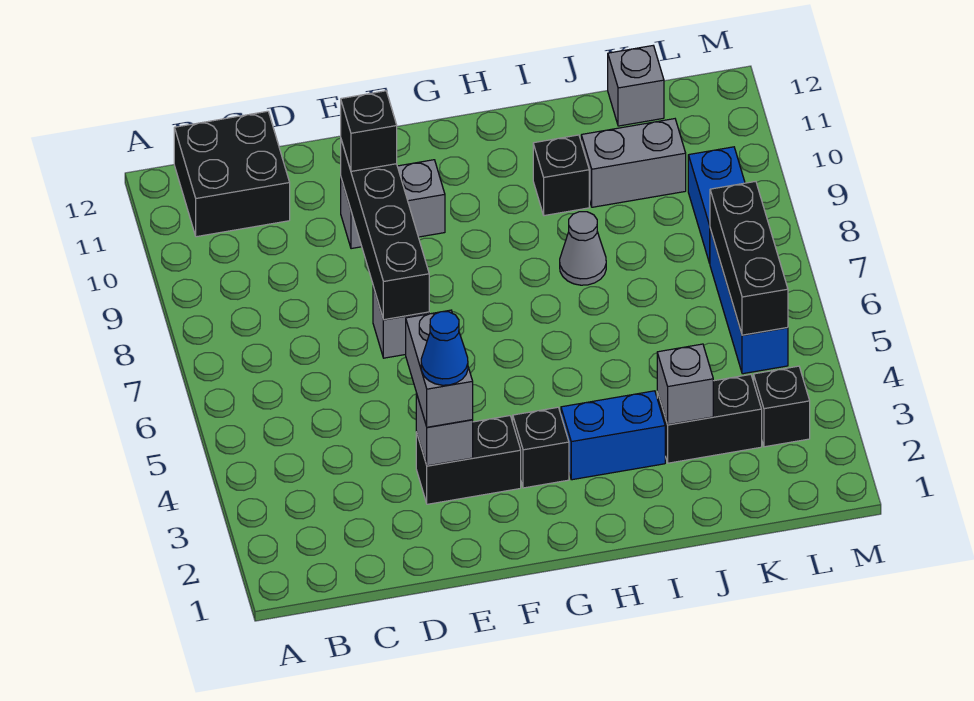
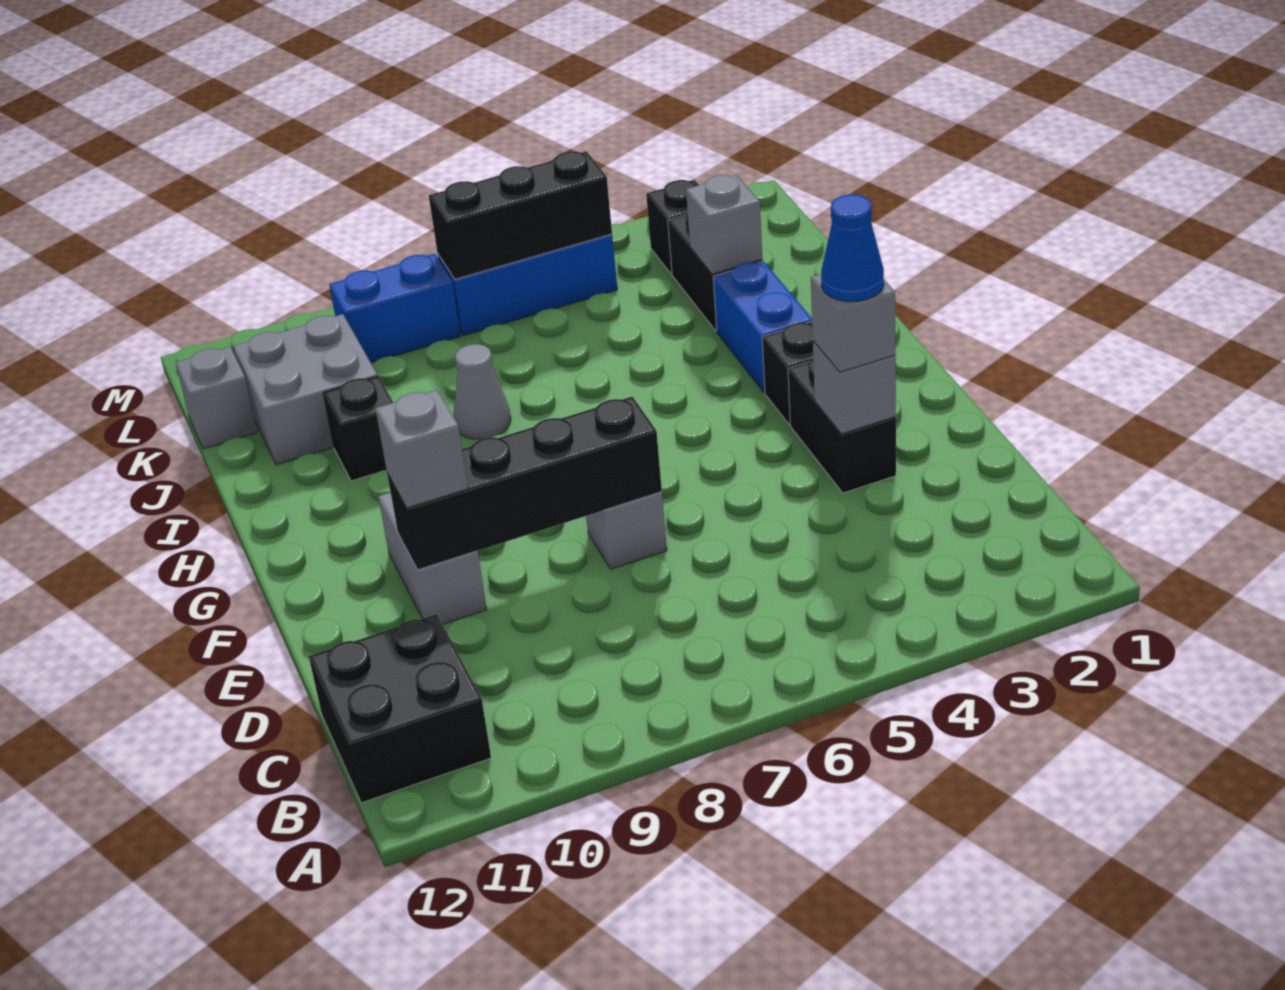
grey 1x2 brick [406,310,473,427] -> grey 1x1 brick [811,274,895,372]
black 1x1 brick [341,91,397,171] -> grey 1x1 brick [375,390,468,508]
grey 1x2 brick [581,119,686,207] -> grey 2x2 brick [233,314,378,465]

